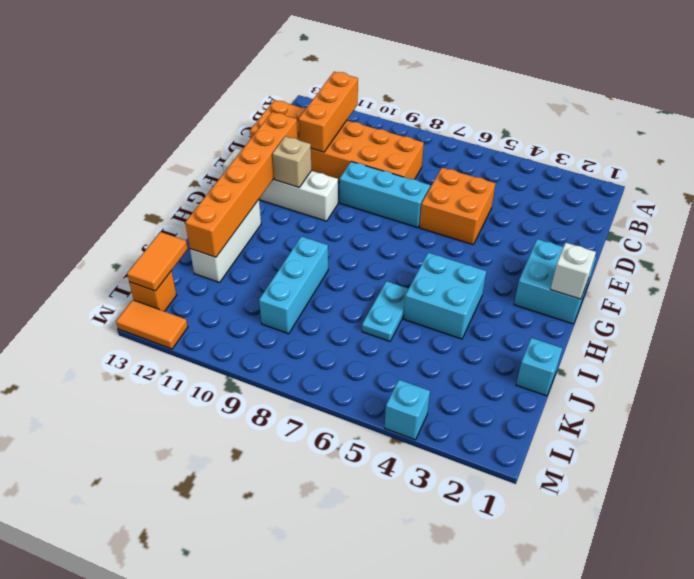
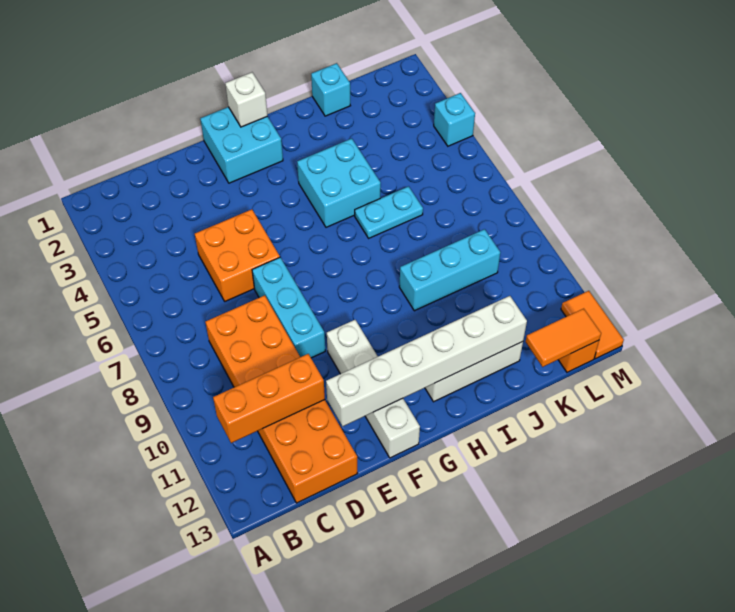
orange 1x6 brick [185,112,298,257] -> white 1x6 brick [326,296,527,427]
tan 1x1 brick [273,136,311,187] -> none

